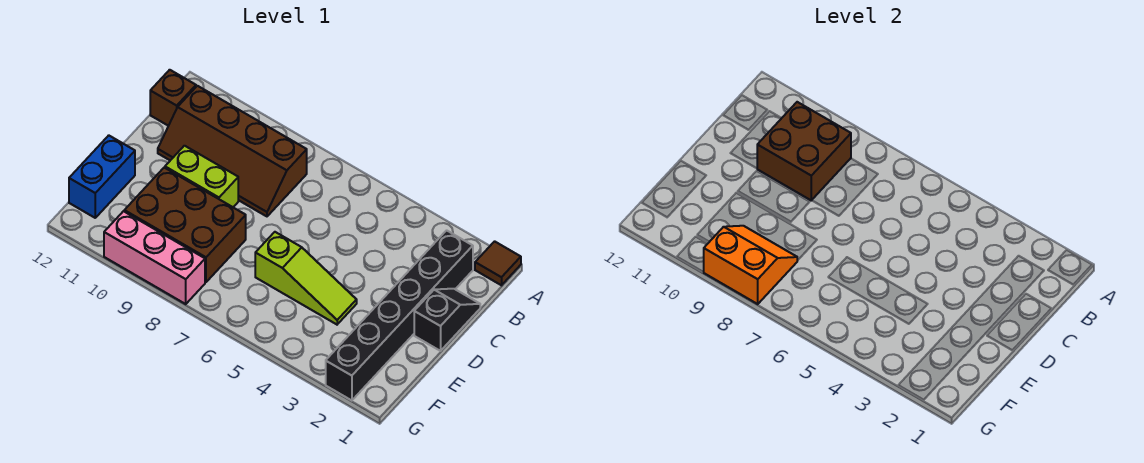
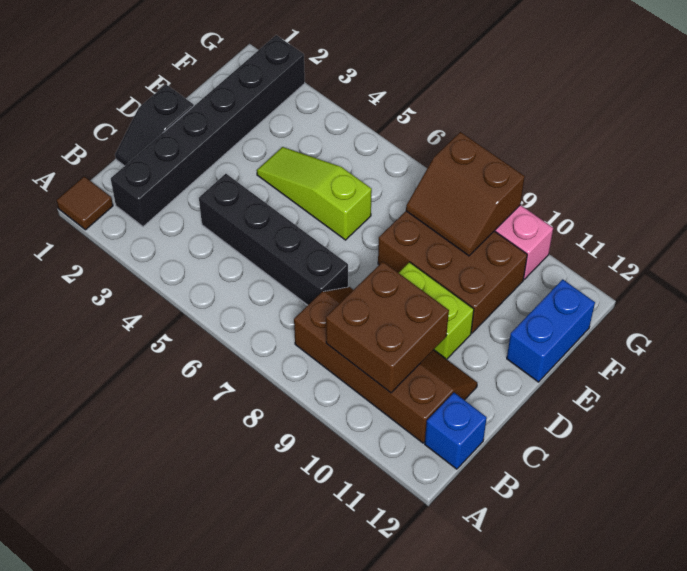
brown 1x1 brick [150,70,196,126] -> blue 1x1 brick [425,393,487,469]
none -> black 1x4 brick [199,174,348,305]
orange 2x2 slope [704,226,797,304] -> brown 2x2 slope [406,132,525,256]

